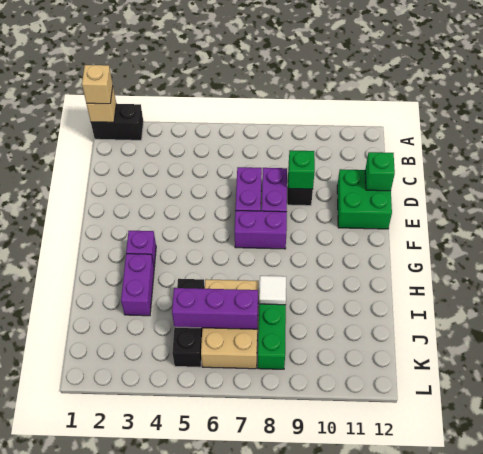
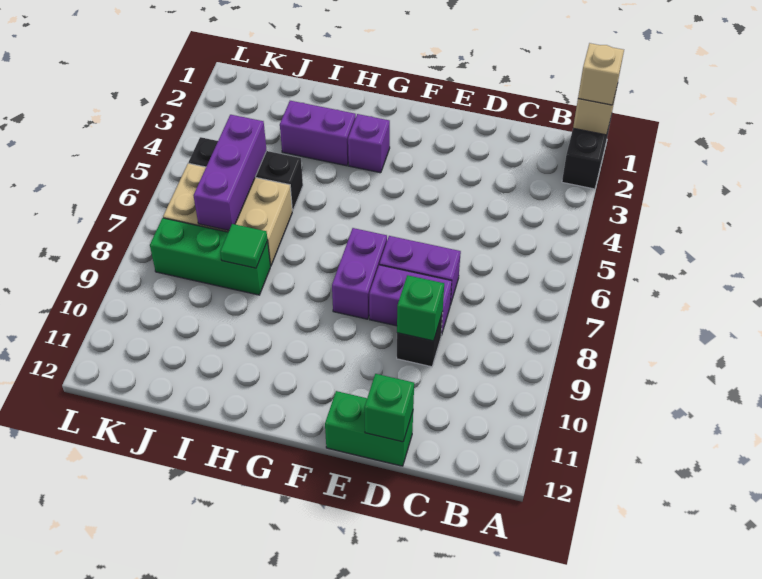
green 2x2 brick [337,169,392,229] -> green 1x2 brick [325,391,413,466]
white 1x1 tile [259,276,286,305] -> green 1x1 tile [220,224,268,268]

